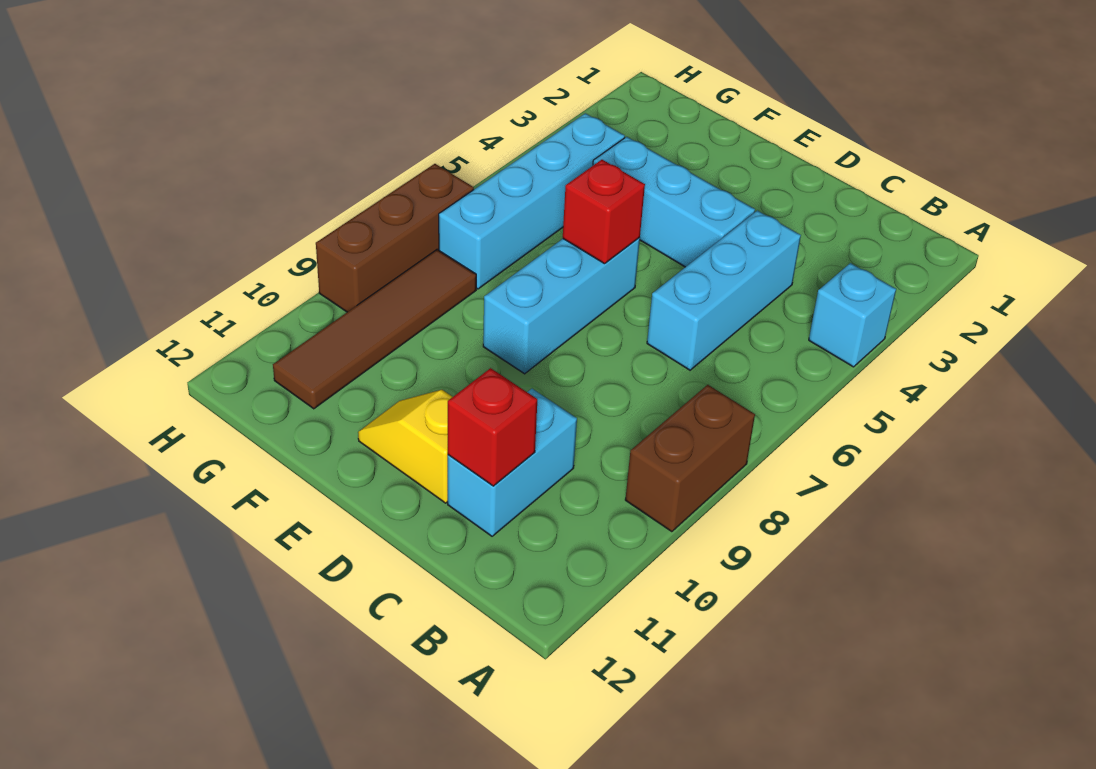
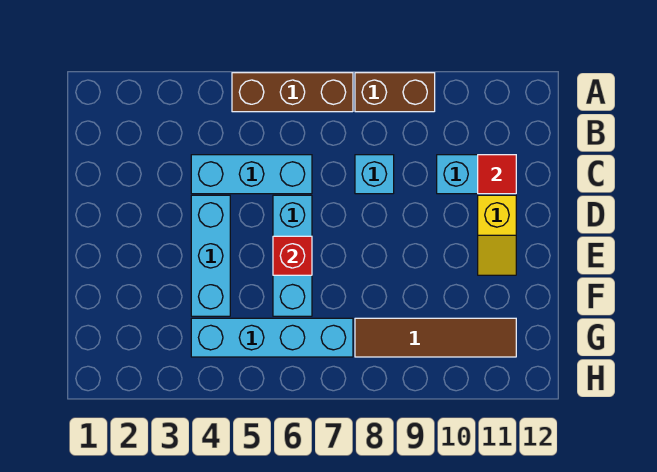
cyan 1x1 brick [809,263,896,367] -> cyan 1x1 brick moved to [355,155,394,194]
red 1x1 brick [448,368,537,486] -> red 1x1 tile [478,155,516,194]
cyan 1x3 brick [483,237,640,374] -> cyan 1x3 brick turned to [273,195,312,316]
brown 1x3 brick [316,164,474,312] -> brown 1x3 brick moved to [232,73,353,112]

